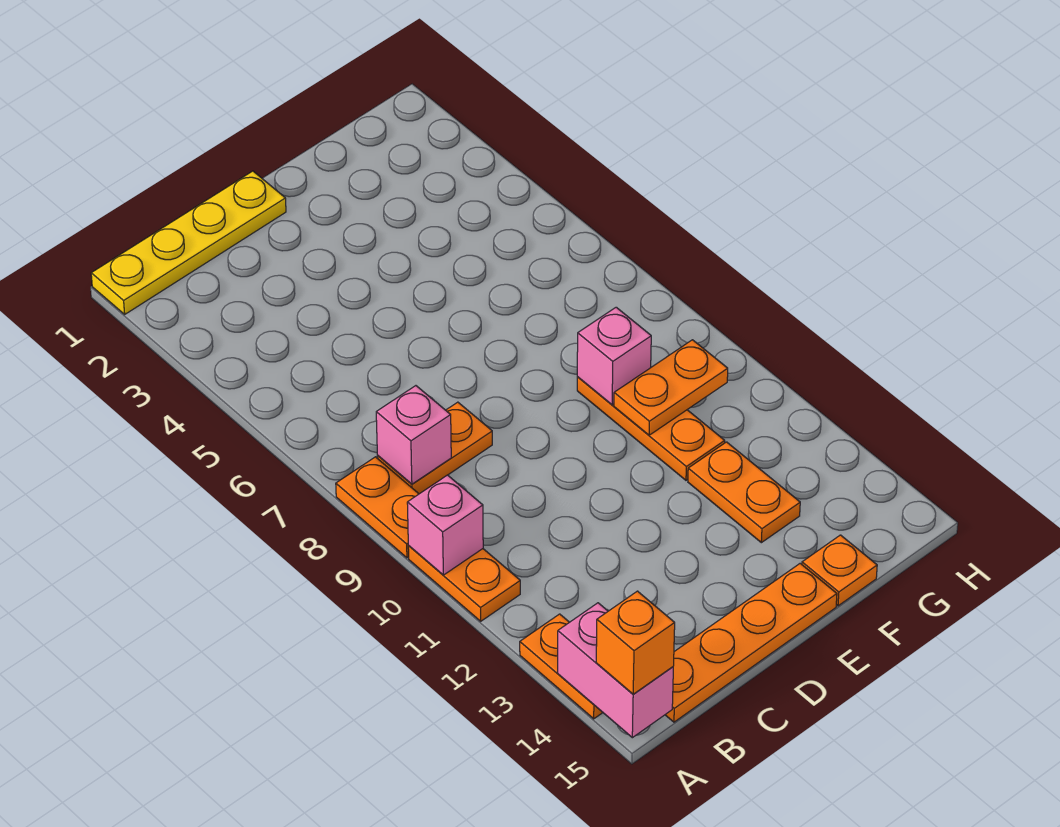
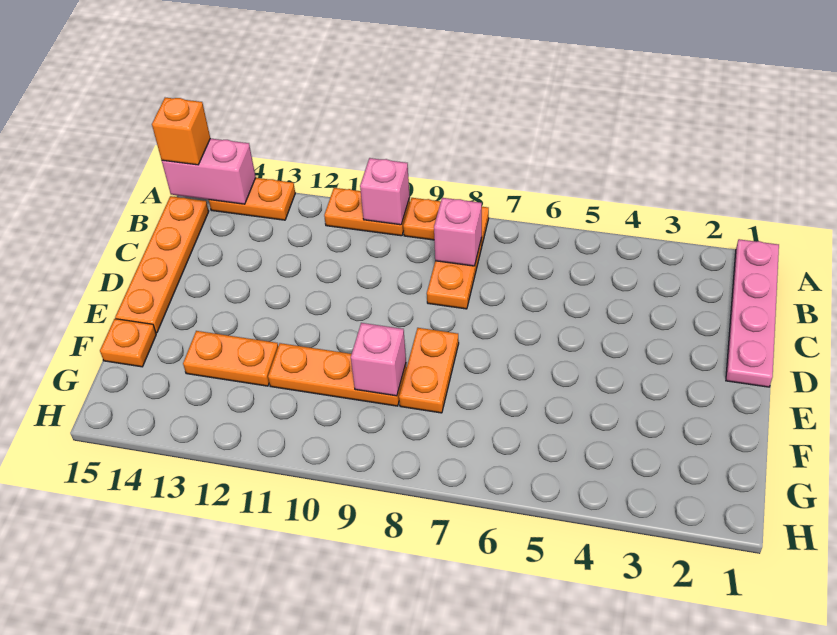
yellow 1x4 plate [91,171,286,314] -> pink 1x4 plate [726,239,779,387]
orange 1x2 plate [614,340,728,435] -> orange 1x2 plate moved to [399,328,459,413]

